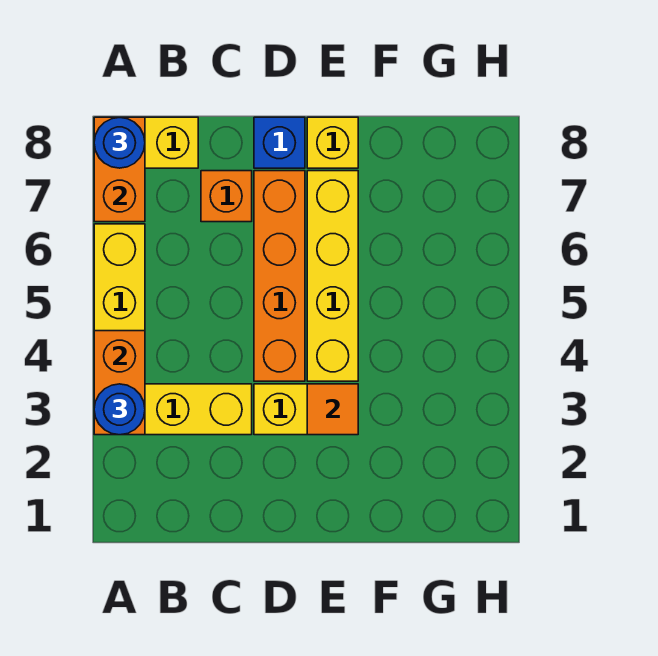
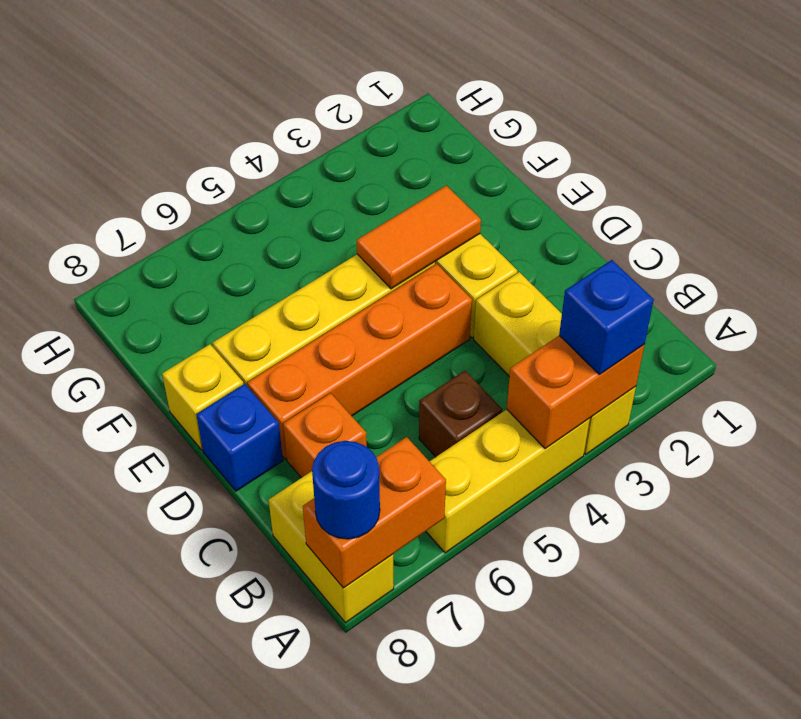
blue 1x1 round brick [94,384,145,435] -> blue 1x1 brick [559,260,654,374]
none -> brown 1x1 brick [419,371,502,457]
orange 1x1 tile [307,384,358,435] -> orange 1x2 tile [357,185,481,289]

